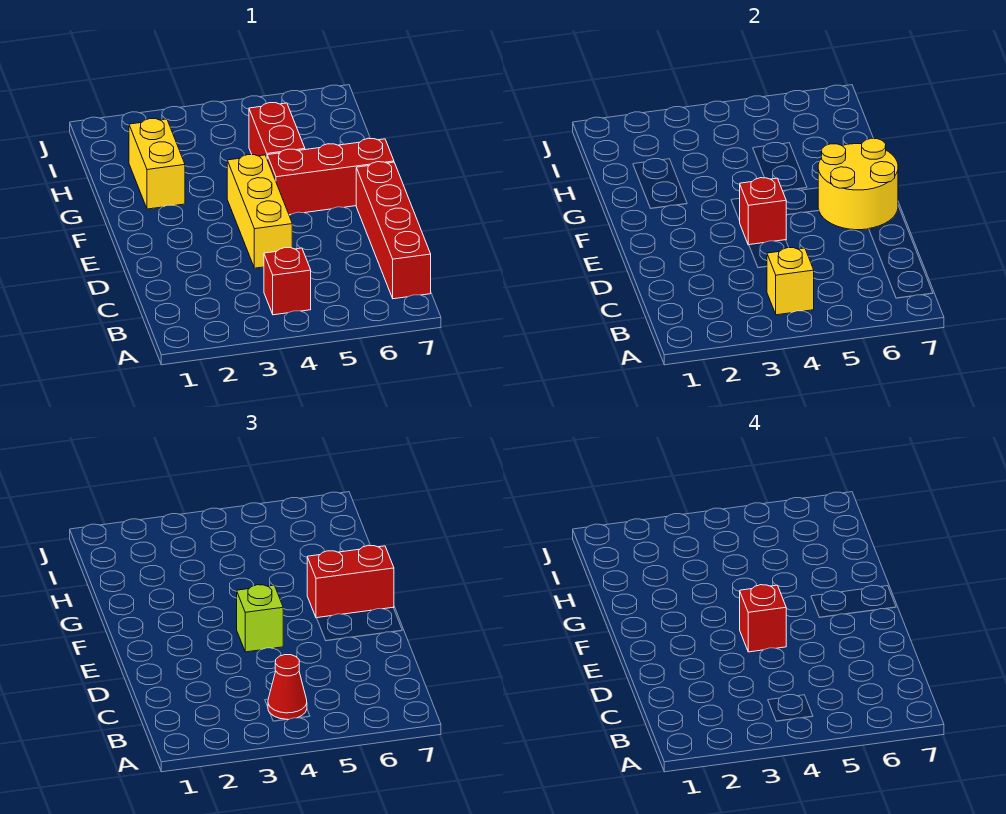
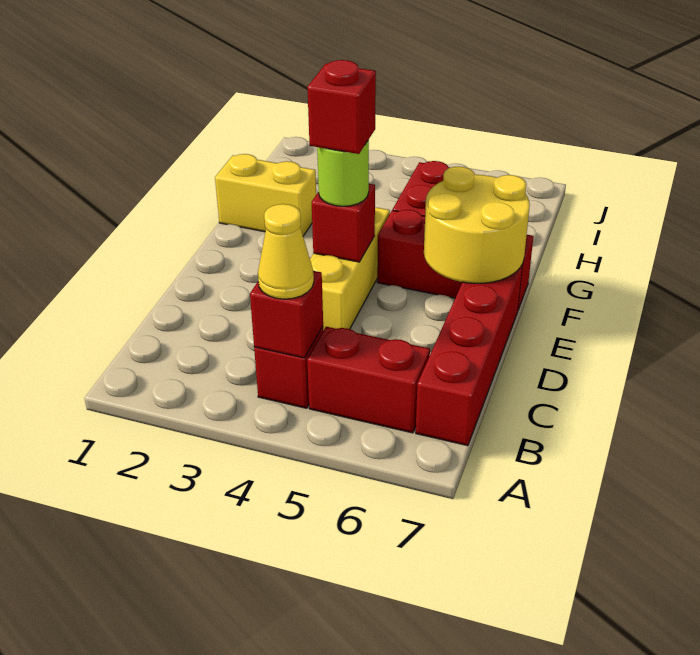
yellow 1x1 brick [767,248,814,315] -> red 1x1 brick [250,271,323,358]
red 1x1 cone [268,655,307,720] -> yellow 1x1 cone [258,204,314,299]
lime 1x1 brick [237,585,283,652] -> lime 1x1 round brick [317,140,369,206]
red 1x2 brick [307,545,394,618] -> red 1x2 brick moved to [307,327,430,433]
yellow 1x2 brick [129,119,185,209] -> yellow 1x2 brick turned to [215,154,316,236]

